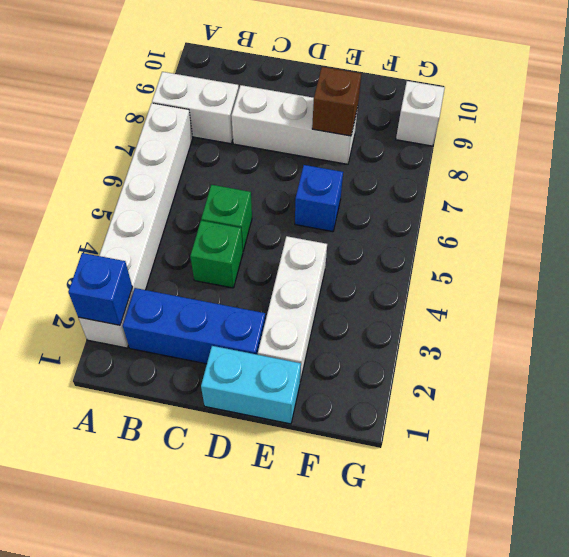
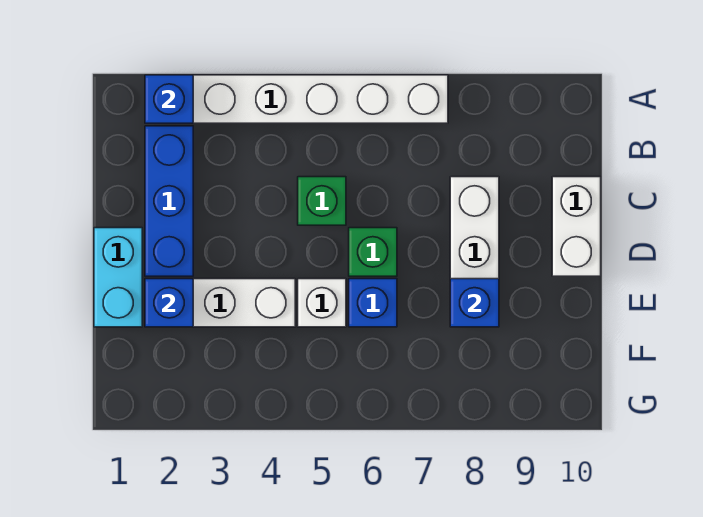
white 1x2 brick [152,72,239,144] -> white 1x2 brick moved to [552,177,601,276]
green 1x1 brick [190,221,243,288] -> green 1x1 brick moved to [349,228,397,276]
none -> blue 1x1 brick [145,279,193,327]
brown 1x1 brick [312,67,361,136] -> blue 1x1 brick [450,279,499,327]
white 1x1 brick [396,81,445,146] -> white 1x1 brick moved to [298,279,346,327]

